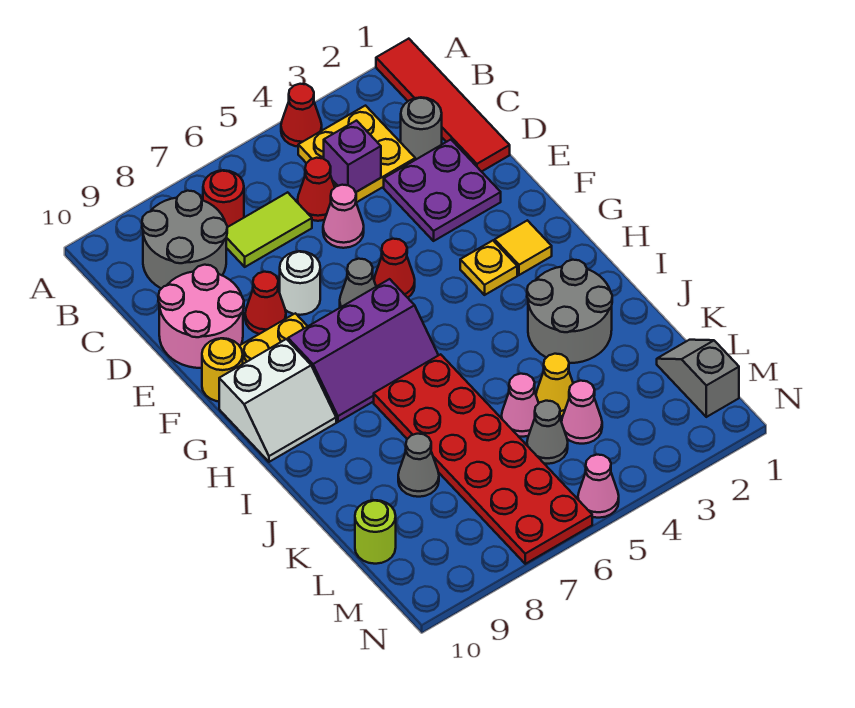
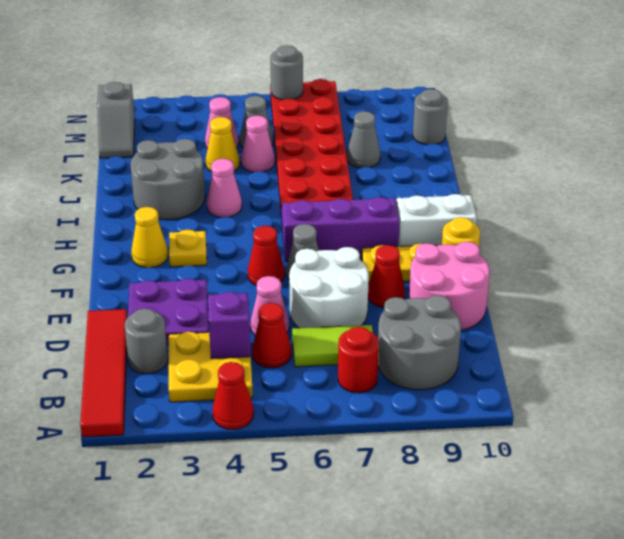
white 1x1 round brick [280,251,320,315] -> white 2x2 round brick [289,247,369,328]
yellow 1x1 tile [495,220,552,275] -> yellow 1x1 cone [131,207,168,268]
lime 1x1 round brick [355,500,396,564] -> grey 1x1 round brick [413,89,448,145]
pink 1x1 cone [578,455,619,518] -> pink 1x1 cone moved to [207,159,242,217]
none -> grey 1x1 round brick [270,45,303,100]

